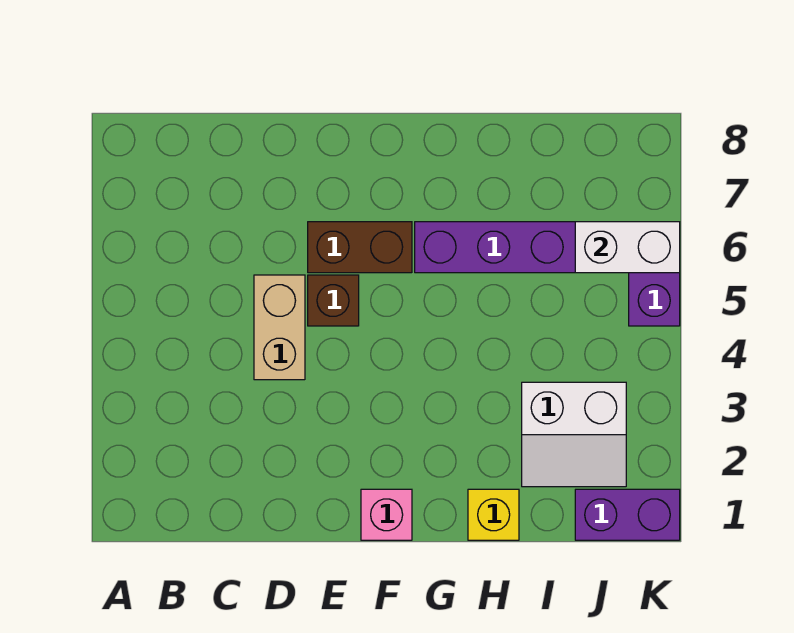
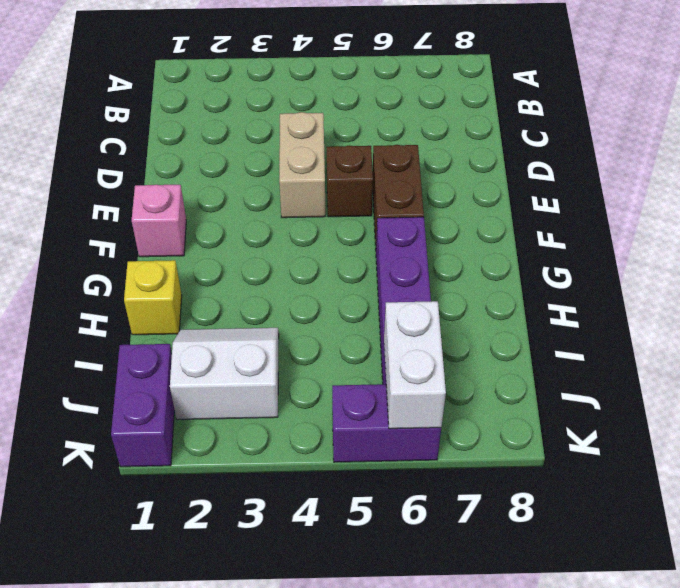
tan 1x2 brick [254,275,305,380] -> tan 1x2 brick turned to [279,112,325,218]
white 2x2 slope [522,382,626,487] -> white 2x2 slope turned to [170,328,279,420]

